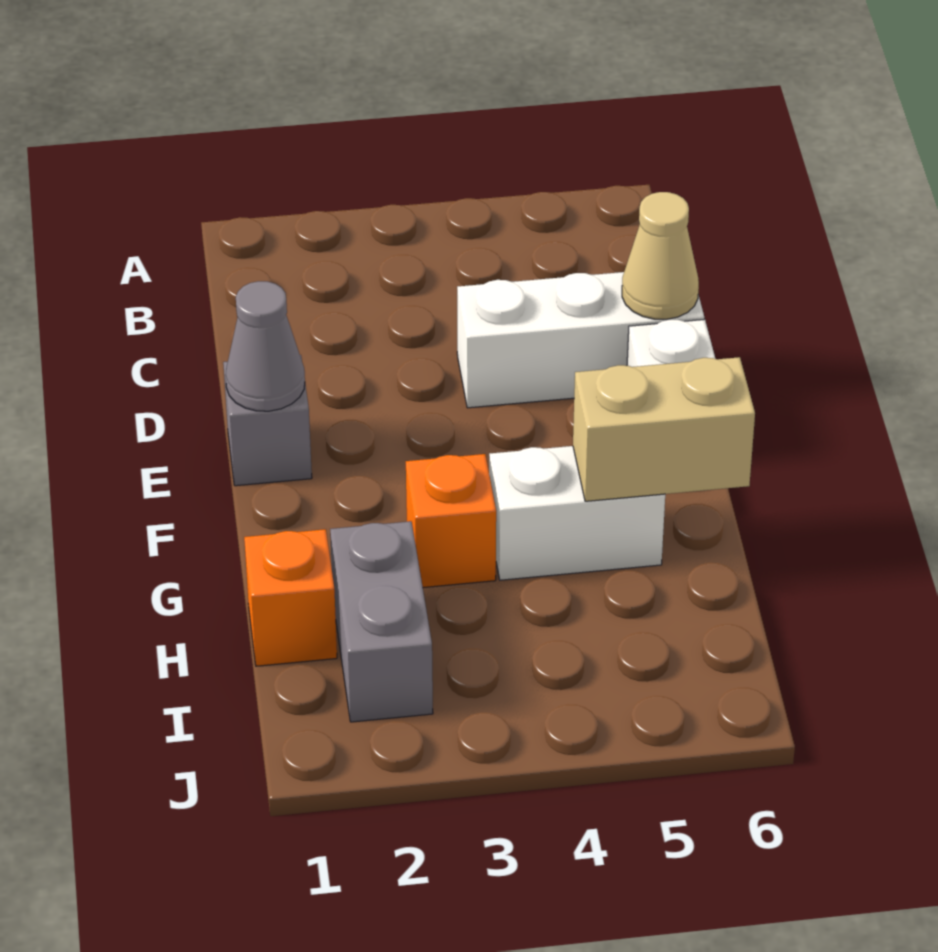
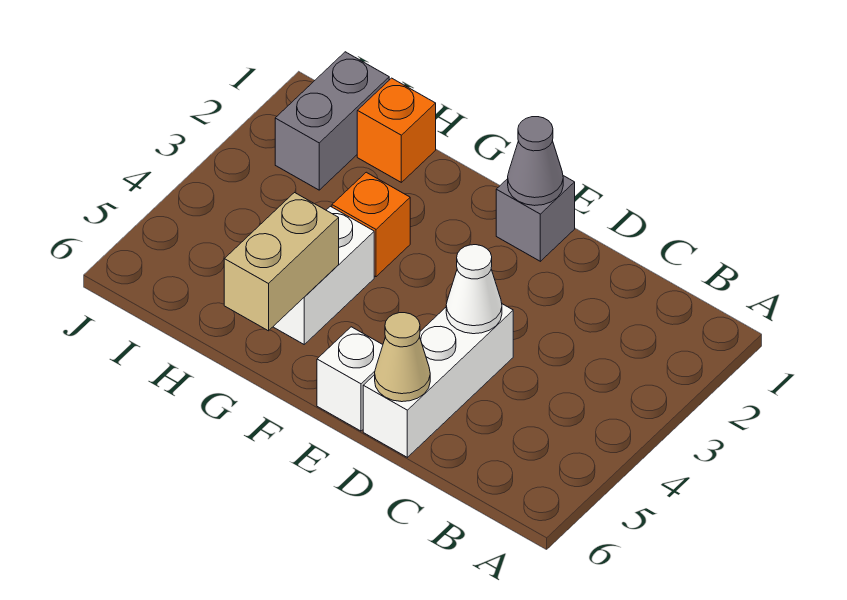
none -> white 1x1 cone [446,245,502,334]
grey 1x2 brick [330,521,433,722] -> grey 1x2 brick turned to [275,52,389,190]

